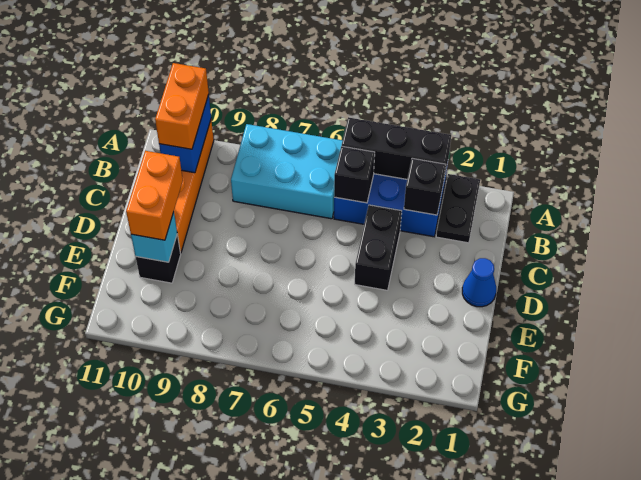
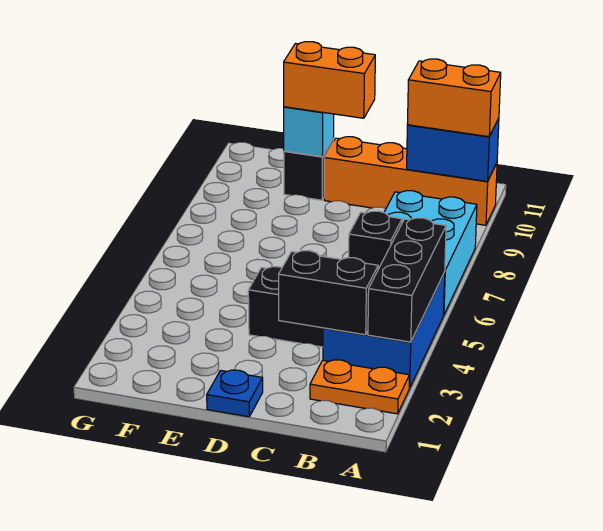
black 1x2 plate [436,174,480,243] -> orange 1x2 plate [310,360,410,414]
black 1x1 brick [404,158,446,215] -> black 1x2 brick [279,251,378,335]
blue 1x1 cone [462,258,496,307] -> blue 1x1 plate [207,370,263,417]

